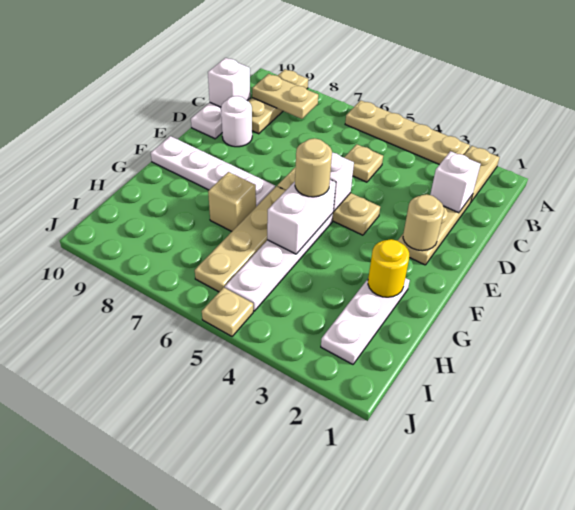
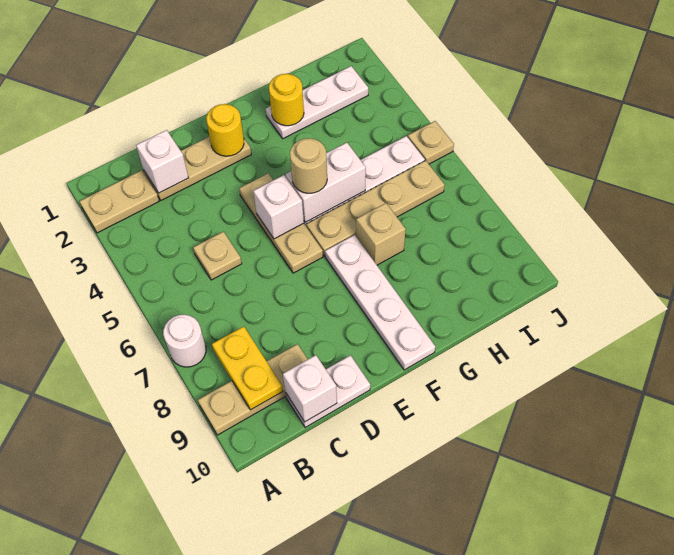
tan 1x4 plate [345,100,470,165] -> none
tan 1x2 plate [252,74,318,119] -> yellow 1x2 plate [212,326,283,410]
white 1x1 round brick [221,96,252,147] -> white 1x1 round brick moved to [163,315,206,367]
tan 1x1 round brick [403,194,444,251] -> yellow 1x1 round brick [206,104,244,156]

